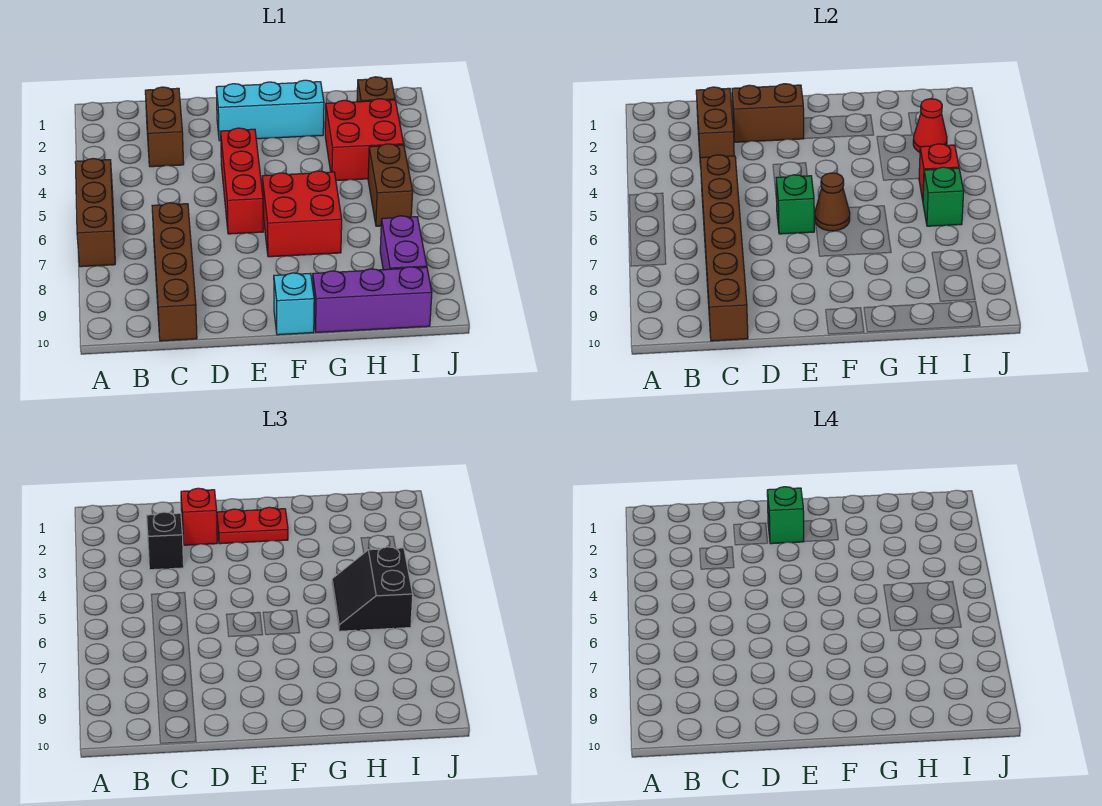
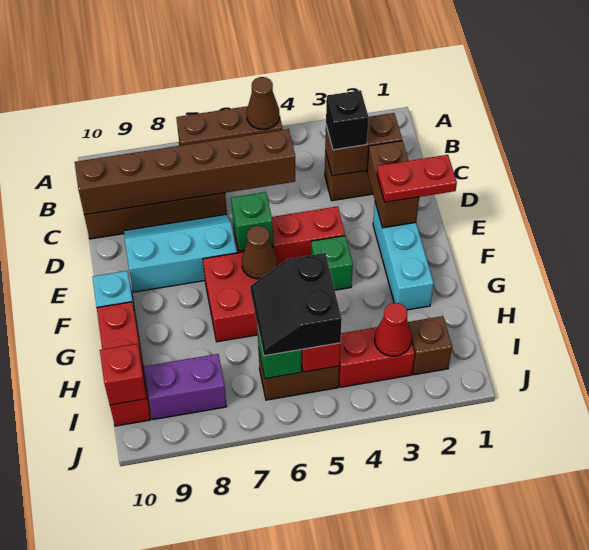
none -> brown 1x1 cone [247,77,280,129]
red 1x1 brick [181,488,217,545] -> red 1x1 brick moved to [100,344,147,405]
none -> cyan 2x3 slope [124,214,237,292]
red 1x2 plate [217,507,288,544] -> red 1x2 plate turned to [377,155,457,202]
green 1x1 brick [767,487,804,544] -> green 1x1 brick moved to [311,236,353,290]
purple 1x3 brick [313,267,432,332] -> red 1x3 brick [97,302,151,426]
red 2x2 brick [325,99,404,181] -> red 1x2 brick [339,327,415,387]
black 2x2 slope [332,547,413,631] -> black 2x2 slope turned to [250,253,342,356]

